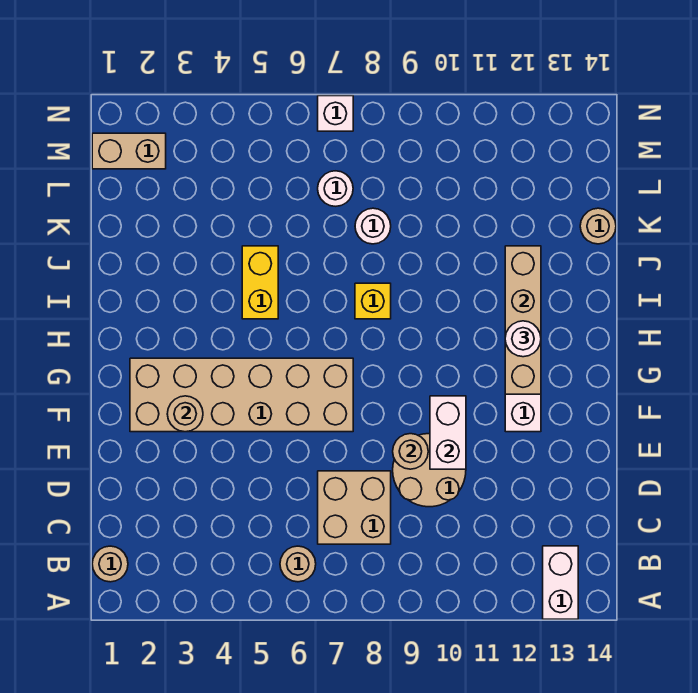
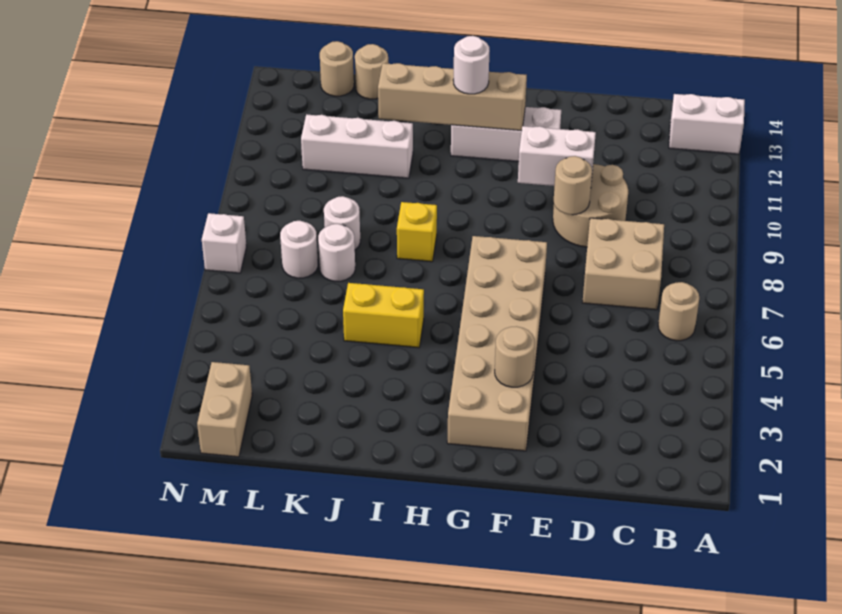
tan 1x1 round brick [92,546,128,582] -> tan 1x1 round brick moved to [320,41,354,96]
none -> white 1x3 brick [301,114,413,178]
none -> white 1x1 round brick [318,224,355,281]

